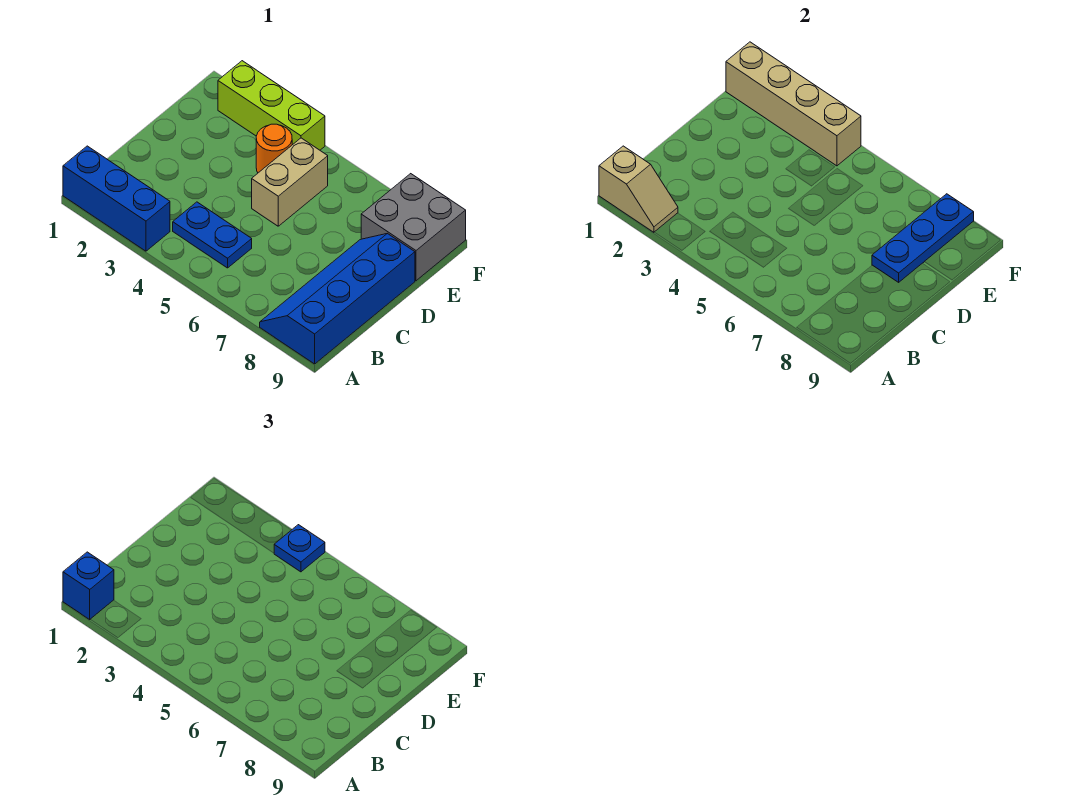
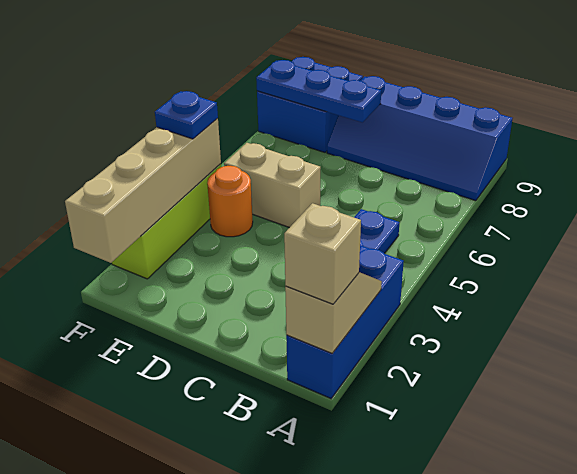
blue 1x1 brick [63,552,114,619] -> tan 1x1 brick [284,203,361,304]
grey 2x2 brick [361,174,466,281] -> blue 2x2 brick [257,57,363,152]

